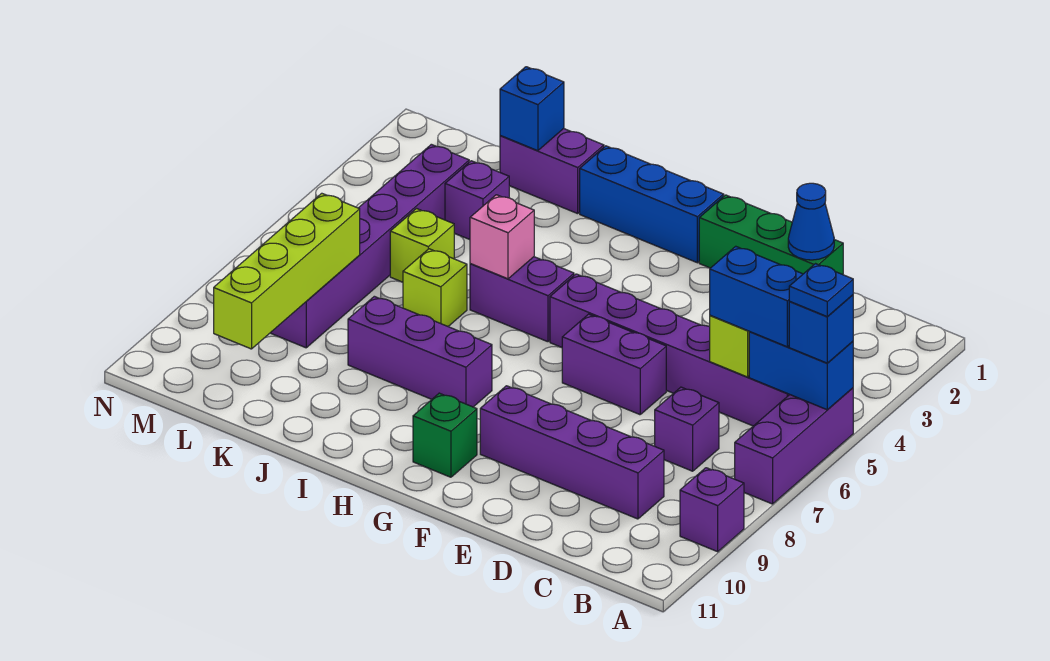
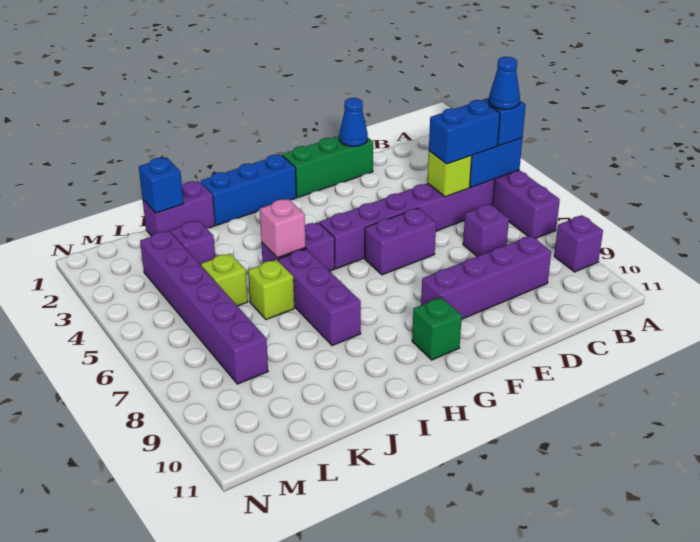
blue 1x1 plate [789,264,853,316] -> blue 1x1 cone [489,57,520,109]
purple 1x3 brick [348,296,492,407] -> purple 1x3 brick turned to [278,249,361,346]
lime 1x4 brick [214,193,360,349] -> none

